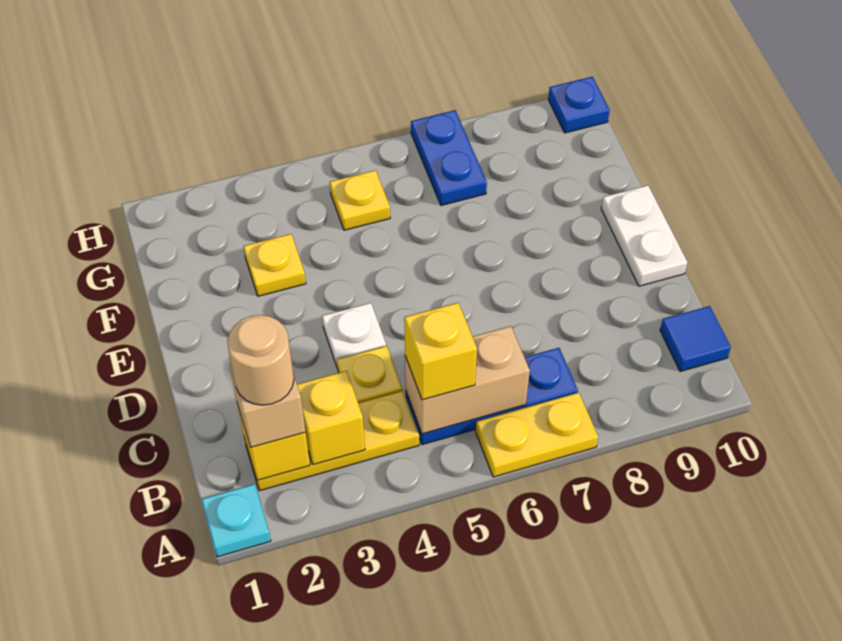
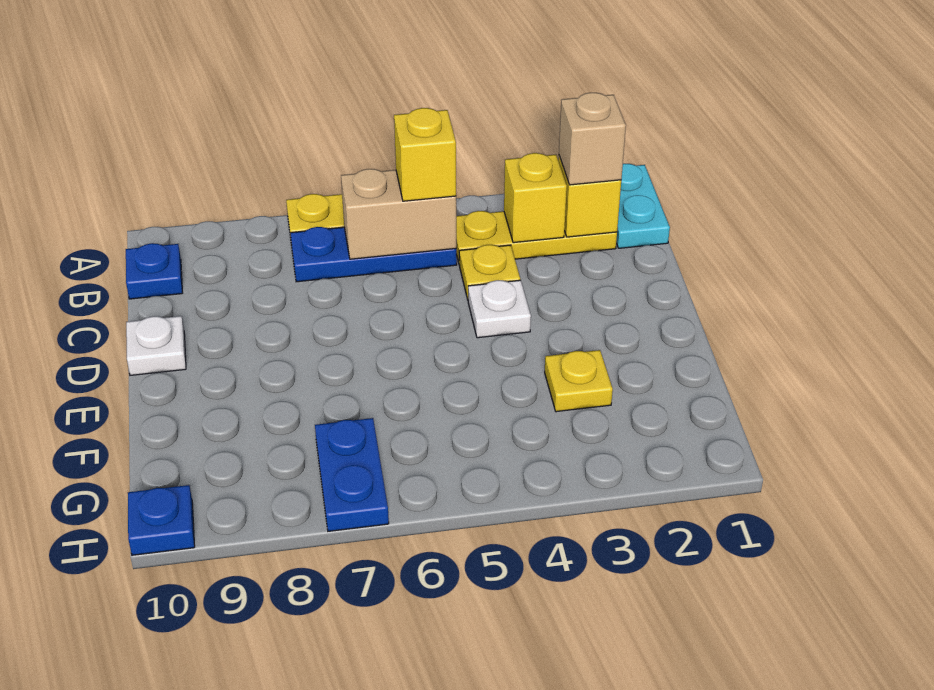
cyan 1x1 plate [201,484,271,557] -> cyan 1x2 plate [616,164,670,248]
tan 1x1 round brick [227,315,294,405] -> none
blue 1x1 tile [660,306,731,372] -> blue 1x1 plate [126,243,182,299]
white 1x2 plate [601,185,687,286] -> white 1x1 plate [126,316,186,375]
yellow 1x1 plate [330,170,390,230] -> none

